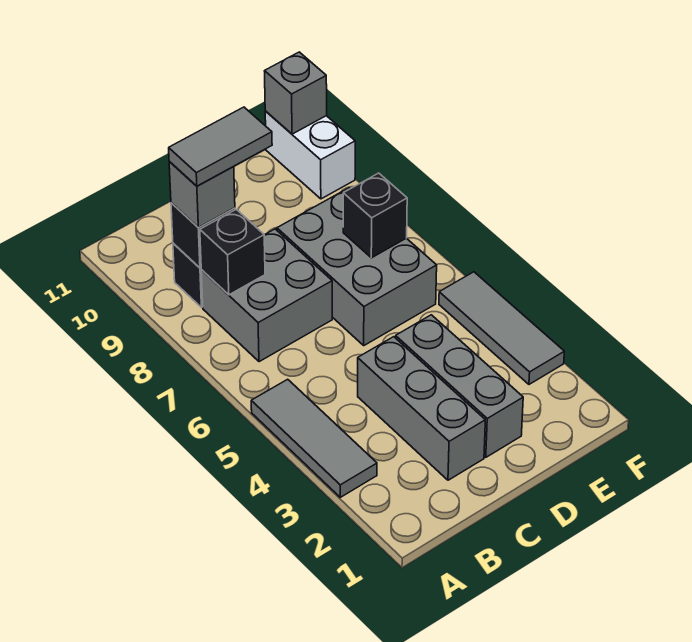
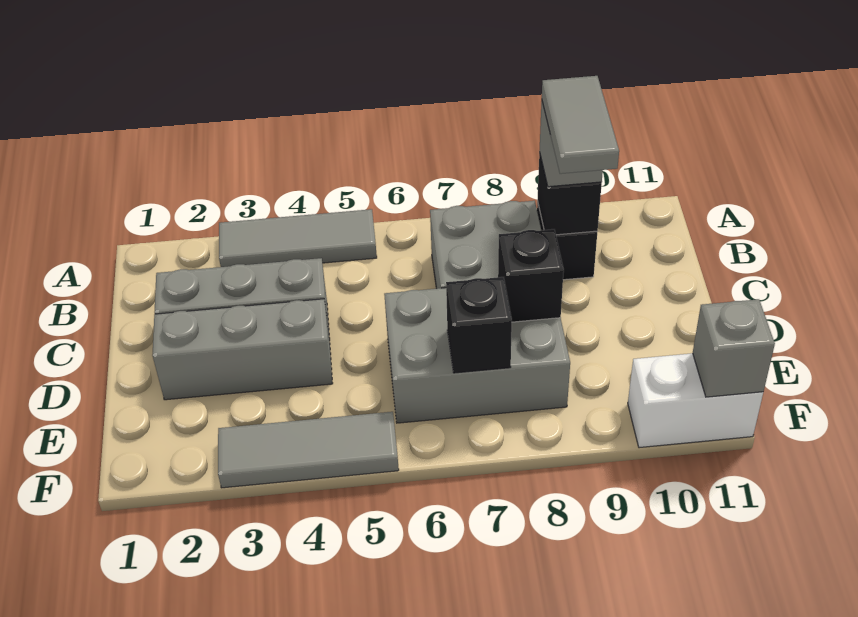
black 1x1 brick [200,209,265,295] -> black 1x1 brick moved to [498,229,564,322]

